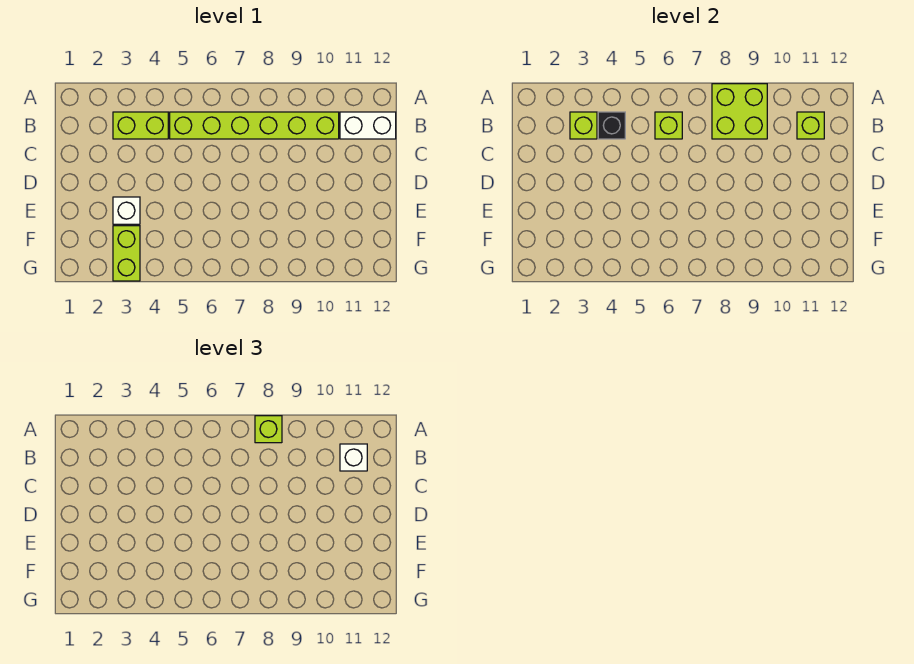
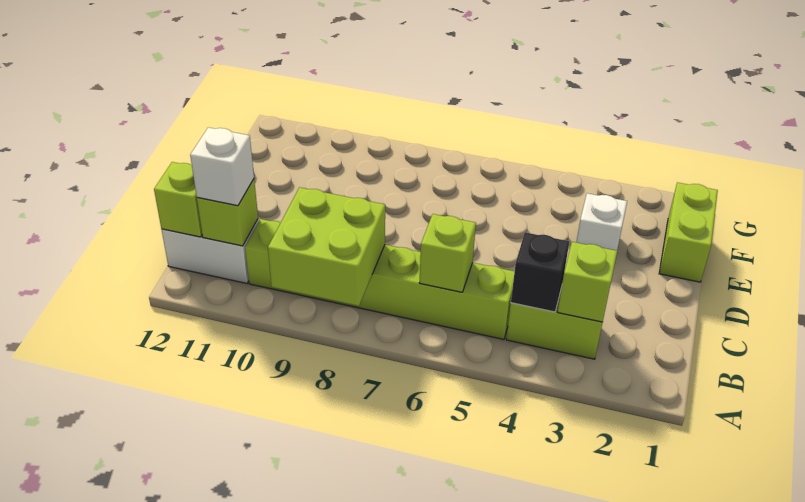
lime 1x1 brick [255,416,282,443] -> lime 1x1 brick moved to [154,162,202,237]
lime 1x2 brick [113,226,140,281] -> lime 1x2 brick moved to [659,183,718,282]

